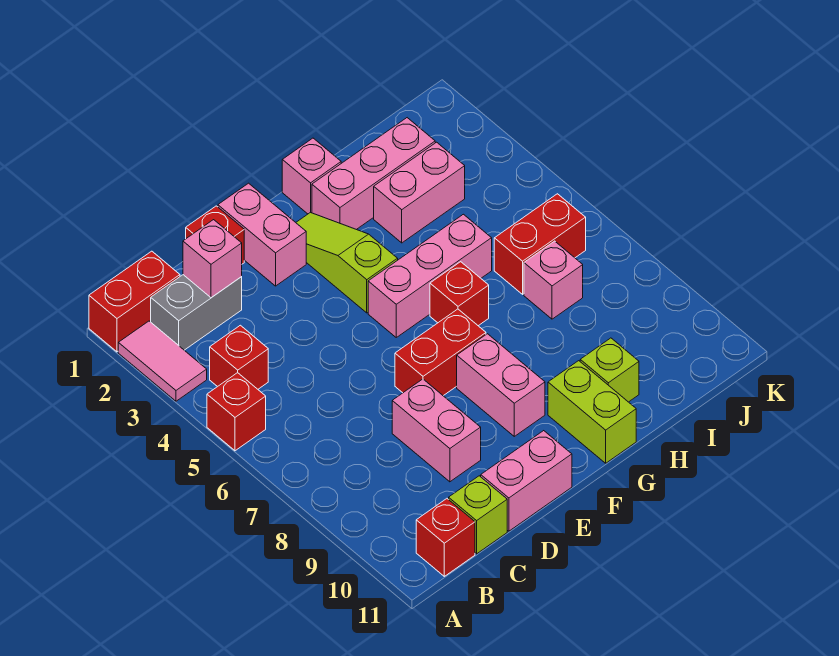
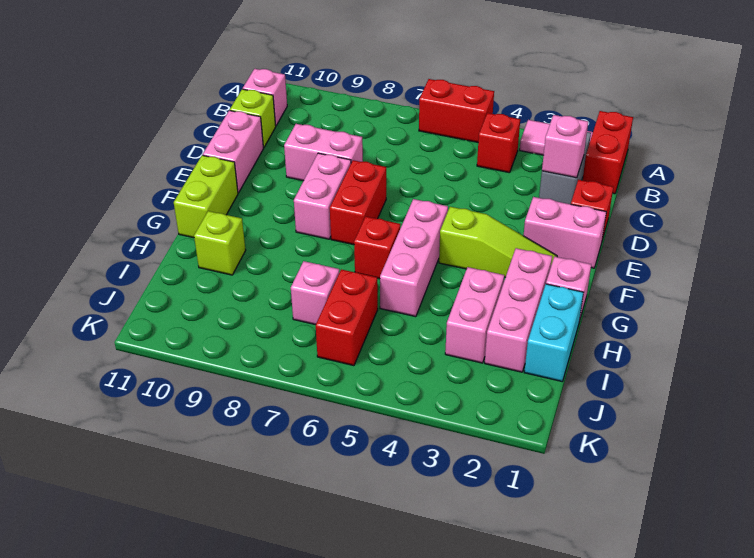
red 1x1 brick [207,373,266,451] -> red 1x2 brick [419,79,494,142]
red 1x1 brick [416,499,475,576] -> pink 1x1 brick [243,69,287,125]
pink 1x2 brick [457,334,545,436] -> pink 1x2 brick turned to [294,153,351,239]
lime 1x2 brick [548,361,636,463] -> lime 1x2 brick turned to [174,155,238,238]
none -> cyan 1x2 brick [524,284,584,381]

